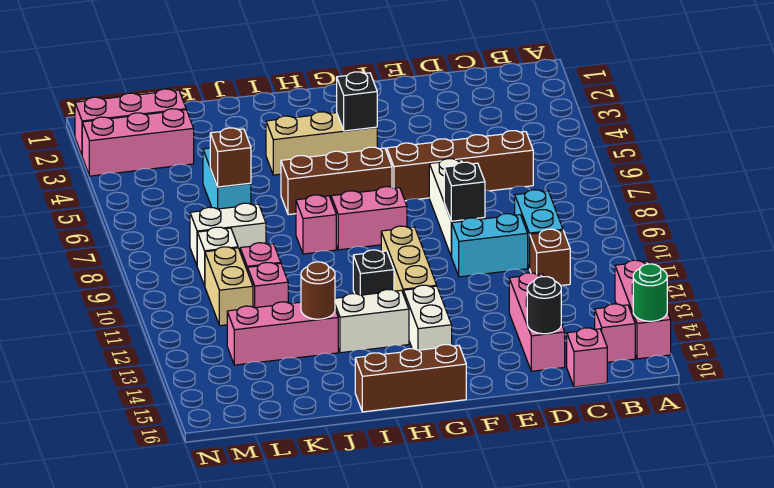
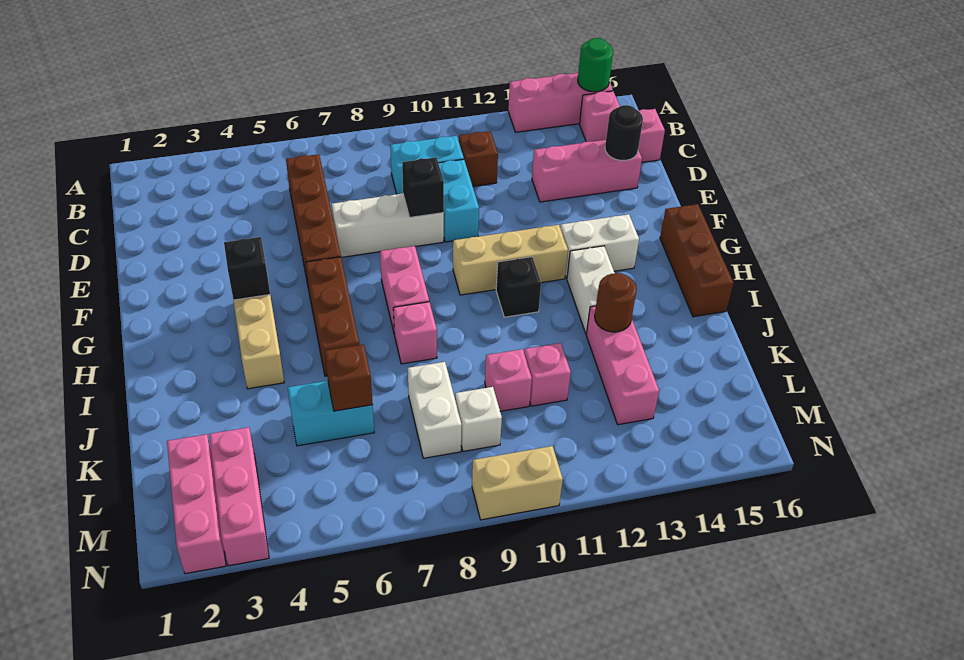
tan 1x2 brick [205,247,253,326] -> tan 1x2 brick moved to [472,446,563,520]

